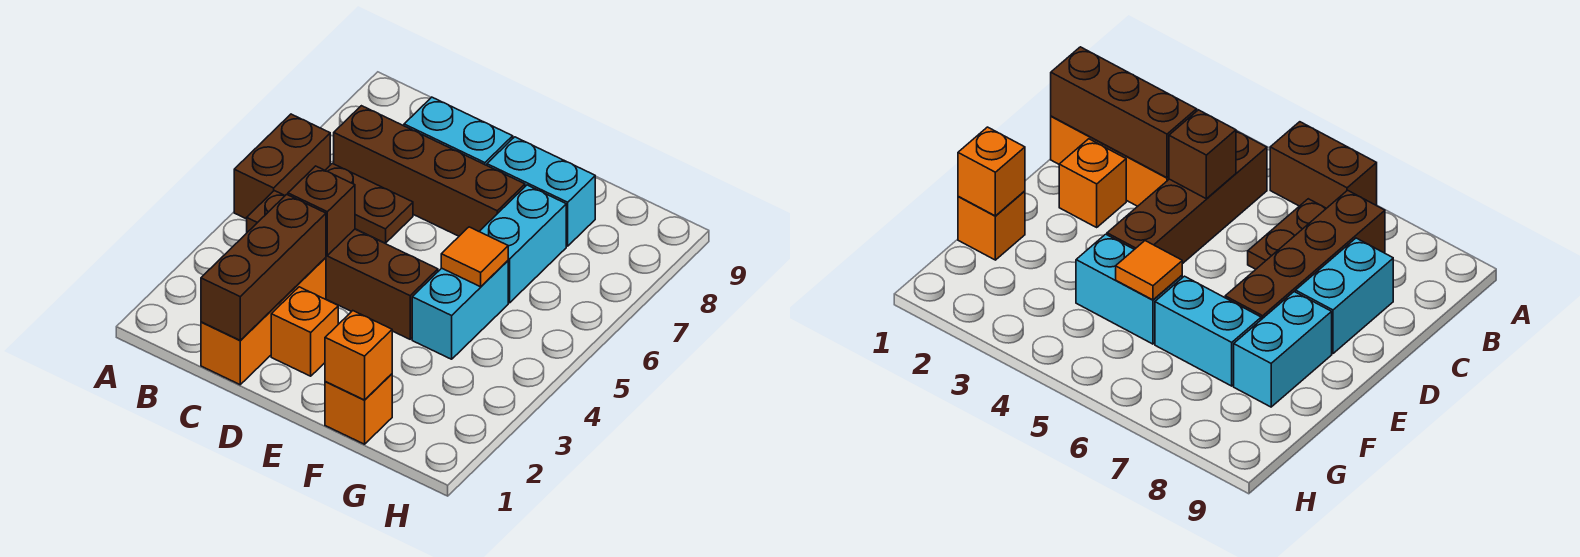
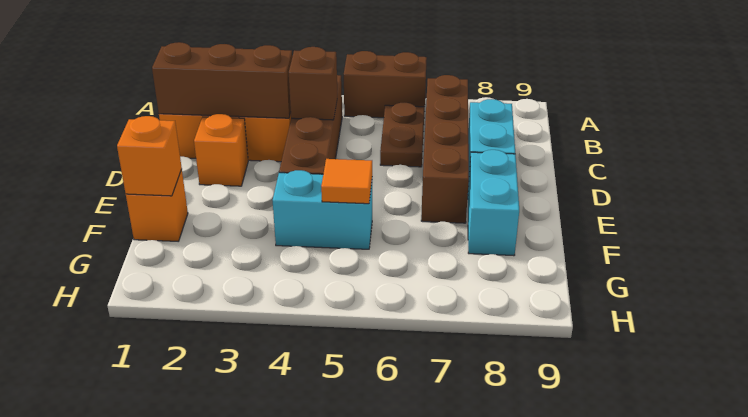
cyan 1x2 brick [479,185,566,303] -> none

